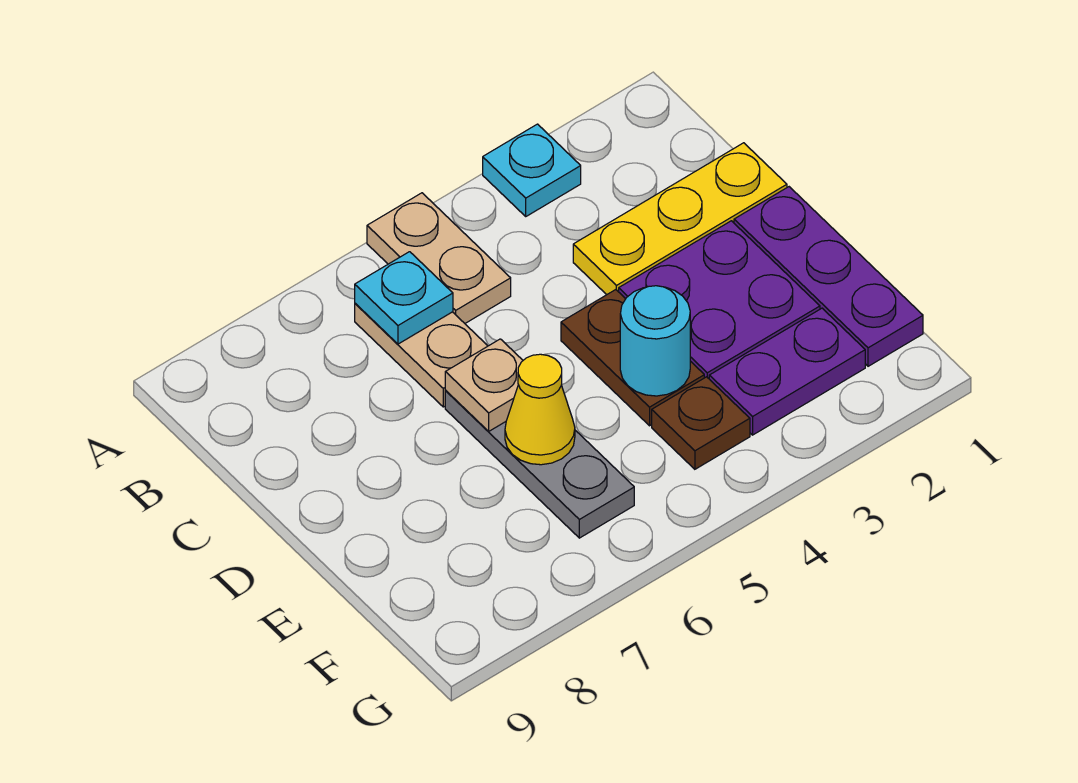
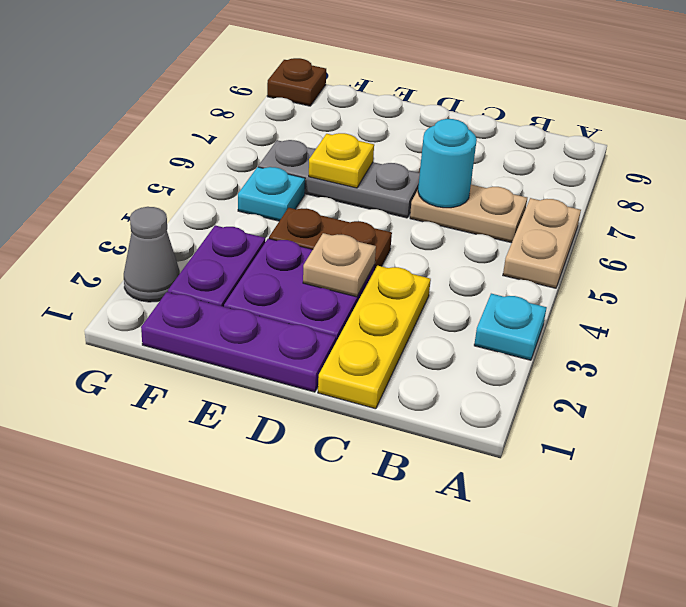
tan 1x2 plate [367,193,511,323] -> tan 1x2 plate turned to [503,198,581,288]
cyan 1x1 plate [355,252,453,344] -> cyan 1x1 plate moved to [238,167,305,221]
tan 1x1 plate [445,339,523,432] -> tan 1x1 plate moved to [303,233,376,297]
cyan 1x1 round brick [620,286,690,396] -> cyan 1x1 round brick moved to [418,119,477,208]
yellow 1x1 cone [505,354,575,465] -> yellow 1x1 plate [309,133,374,188]
brown 1x1 plate [652,377,750,469] -> brown 1x1 plate moved to [267,58,326,106]
none -> grey 1x1 cone [124,207,180,302]

